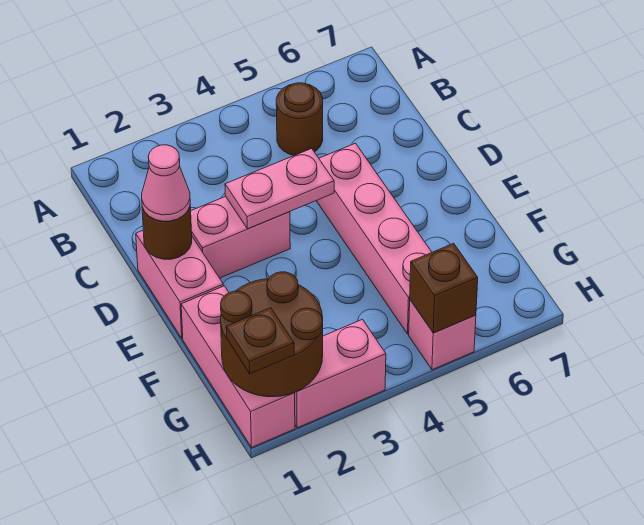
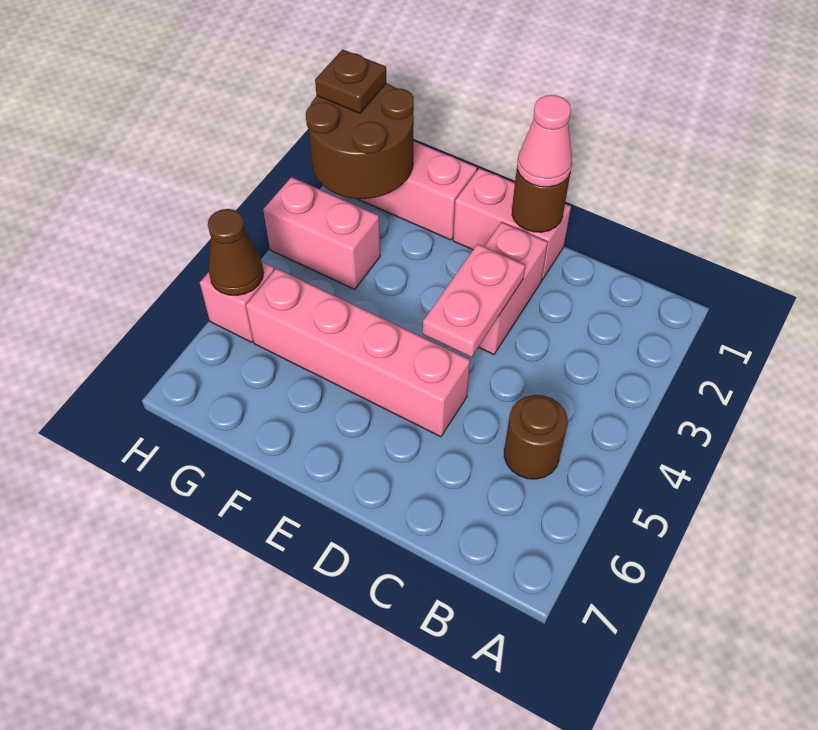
pink 1x2 brick [295,319,386,428] -> pink 1x2 brick turned to [263,177,380,289]
brown 1x1 brick [410,243,478,333] -> brown 1x1 cone [208,209,264,295]

